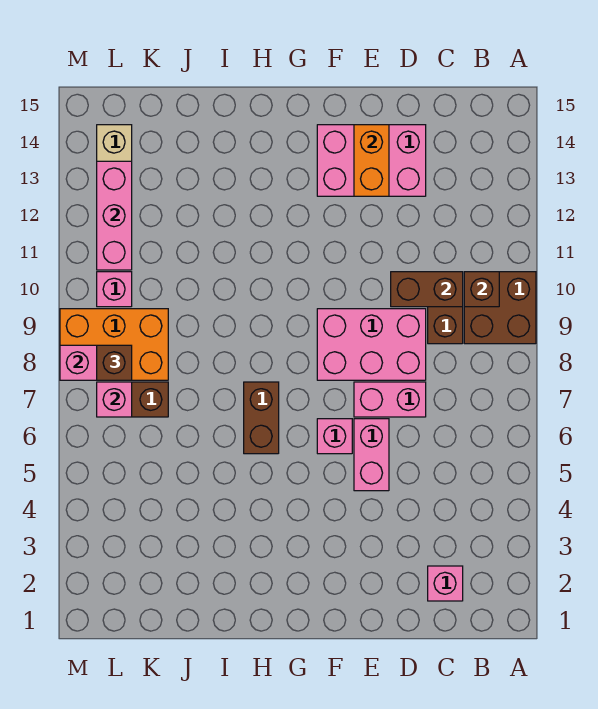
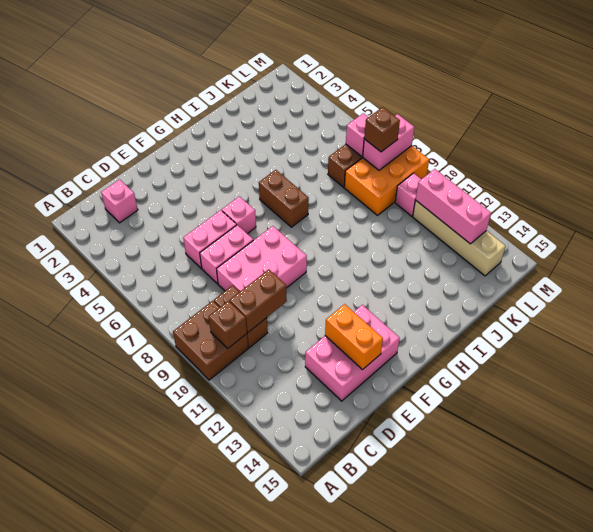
pink 1x2 brick [354,419,389,491] -> pink 1x2 brick turned to [183,210,236,268]

